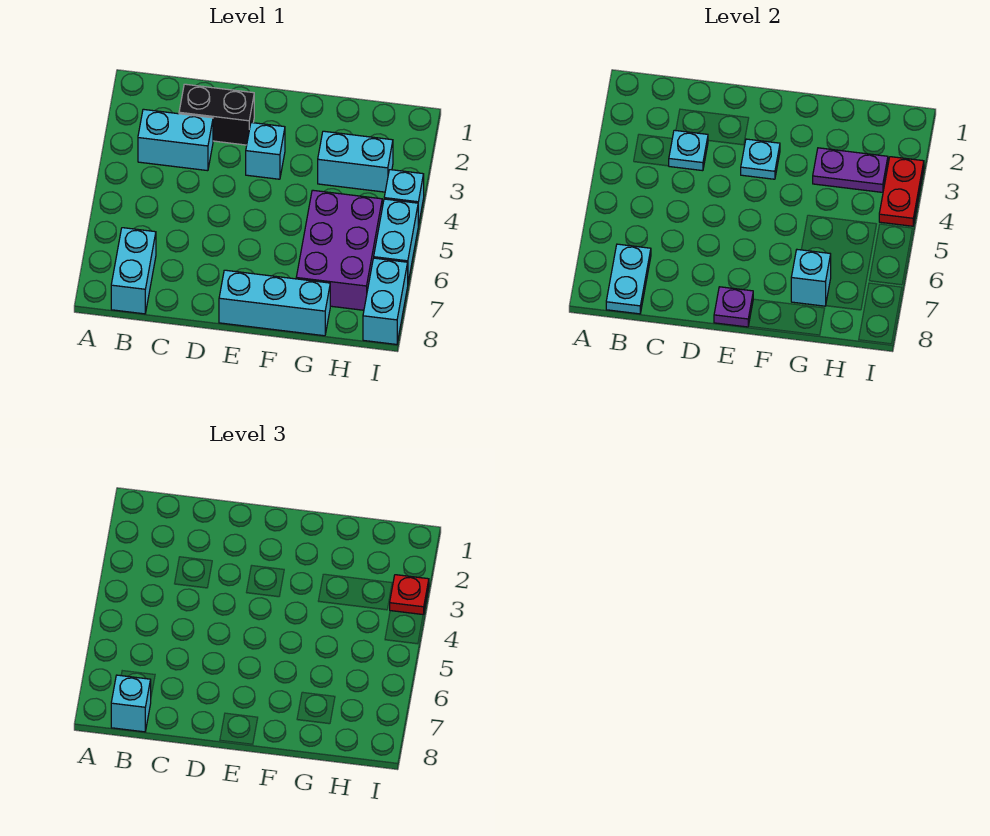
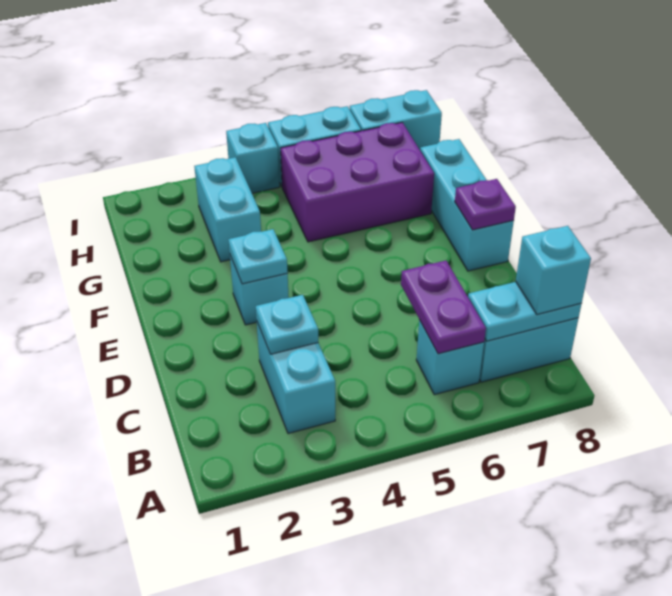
black 1x2 brick [179,84,254,145] -> none
purple 1x2 plate [813,148,888,192] -> purple 1x2 plate moved to [401,261,486,354]
cyan 1x1 brick [791,250,831,306] -> cyan 1x1 brick moved to [416,320,484,395]
red 1x2 plate [879,157,924,226] -> none
red 1x1 plate [390,575,429,615] -> none

